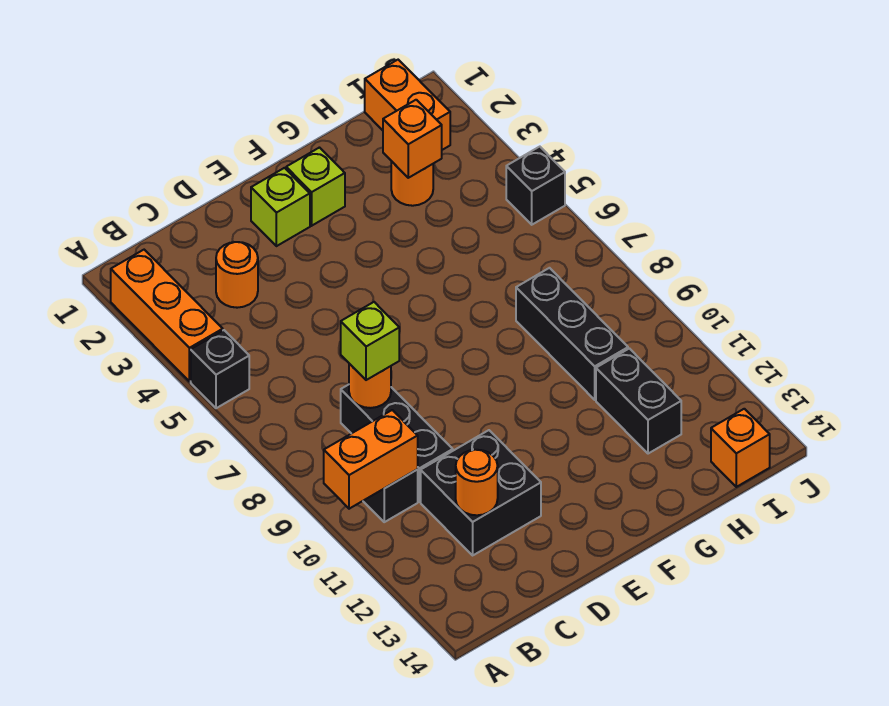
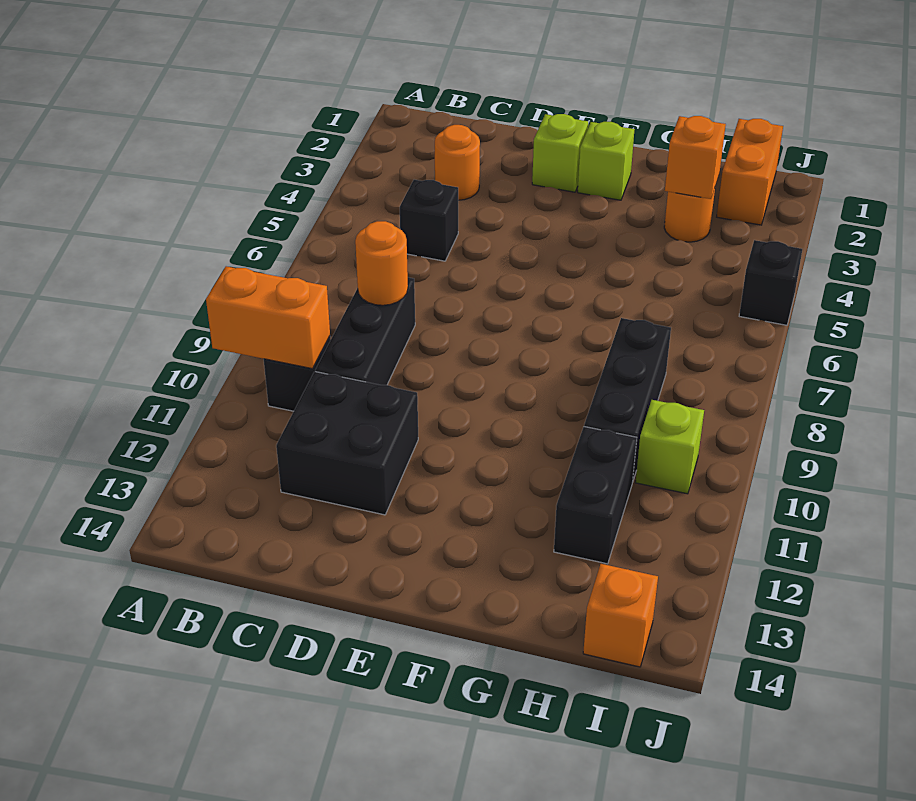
orange 1x3 brick [111,250,223,381] -> none
black 1x1 brick [191,330,249,408] -> black 1x1 brick moved to [400,179,458,261]
lime 1x1 brick [341,302,399,380] -> lime 1x1 brick moved to [635,400,704,494]
orange 1x1 round brick [456,450,498,515] -> none

